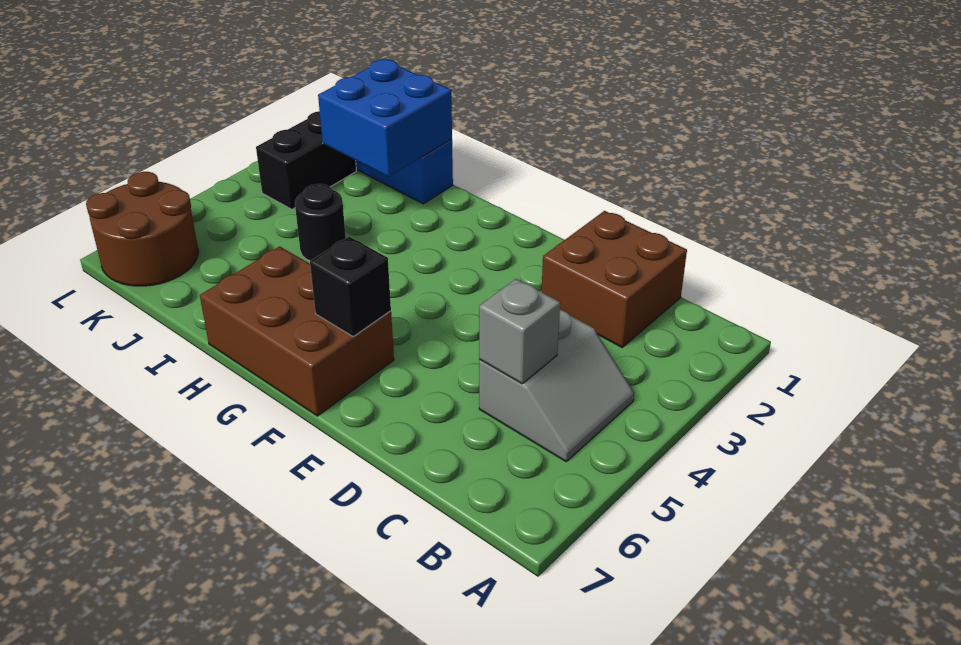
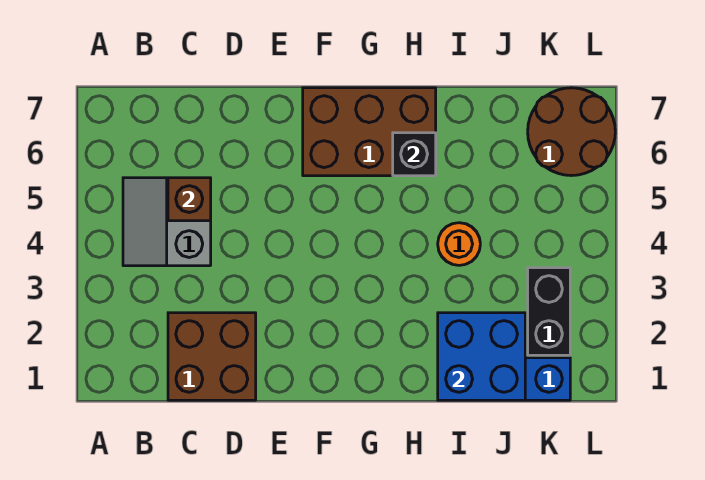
grey 1x1 brick [479,279,560,384] -> brown 1x1 brick [168,178,211,221]
black 1x1 brick [310,237,391,336] -> black 1x1 brick moved to [393,133,436,176]
black 1x1 round brick [295,184,346,261] -> orange 1x1 round brick [438,223,480,265]

